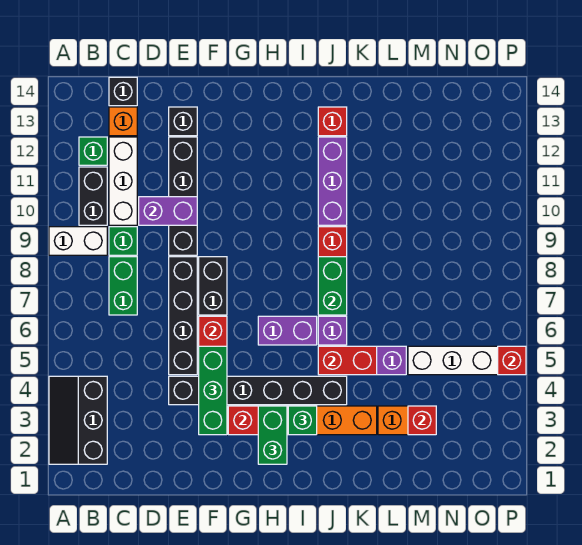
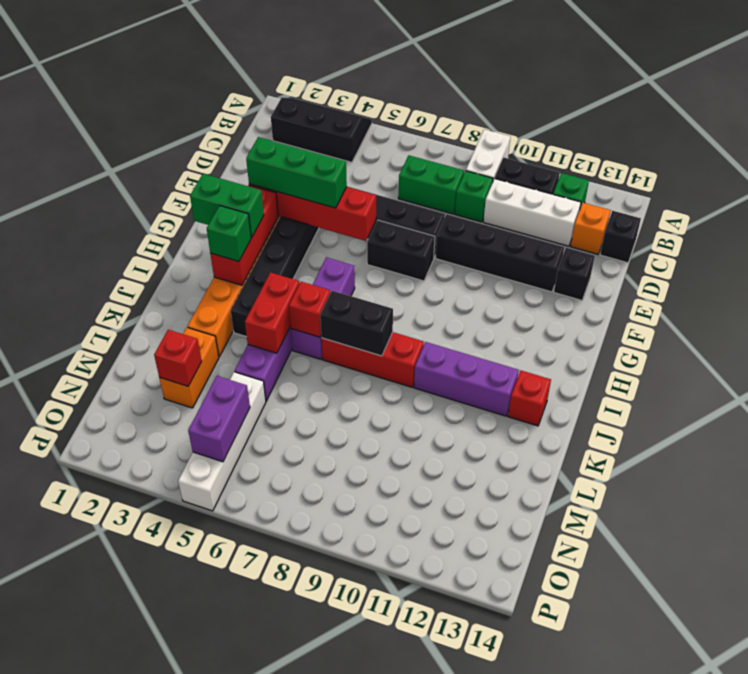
purple 1x2 brick [139,197,197,225] -> purple 1x2 brick moved to [188,376,250,462]
green 1x2 brick [318,257,347,315] -> black 1x2 brick [320,291,393,356]
red 1x1 brick [498,346,526,375] -> red 1x1 brick moved to [289,282,330,337]

